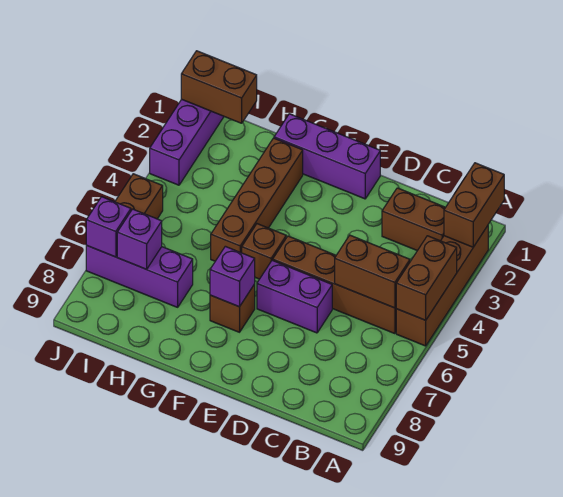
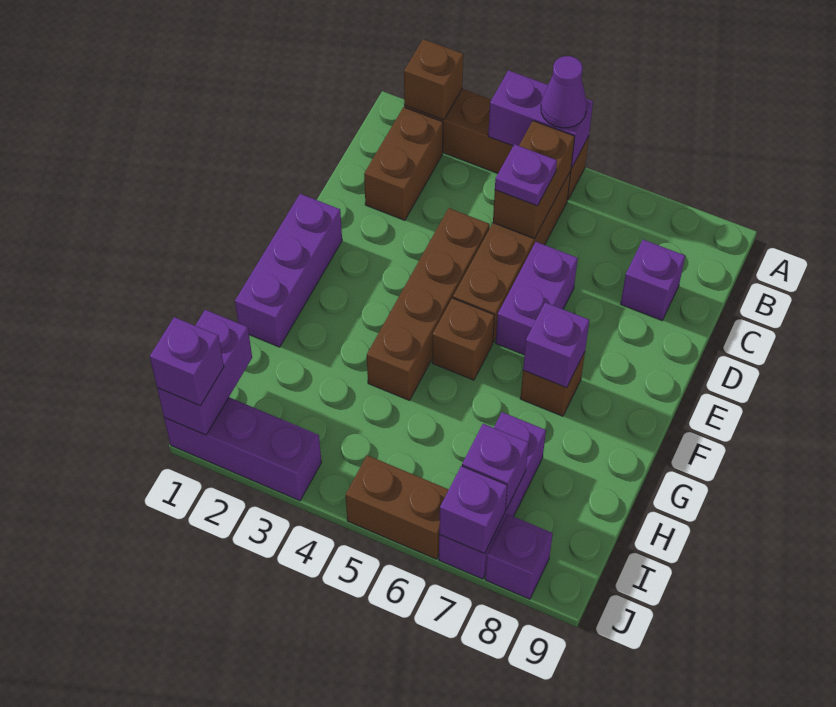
brown 1x2 brick [444,163,504,247] -> brown 1x1 brick [404,39,463,120]
brown 1x2 brick [396,236,457,320] -> purple 1x2 brick [488,70,593,168]
none -> purple 1x1 cone [541,56,587,128]
none -> purple 1x1 plate [495,144,557,206]
none -> purple 1x1 brick [621,240,685,320]
brown 1x4 brick [211,138,303,261] -> brown 1x4 brick turned to [367,208,490,400]
brown 1x2 brick [181,51,257,123] -> purple 1x2 brick [157,310,252,435]
none -> purple 1x1 brick [150,317,224,406]
none -> purple 1x1 brick [485,514,553,599]

